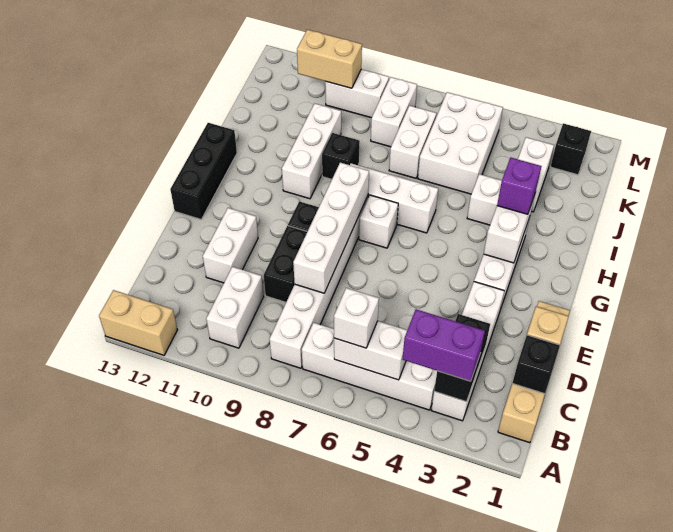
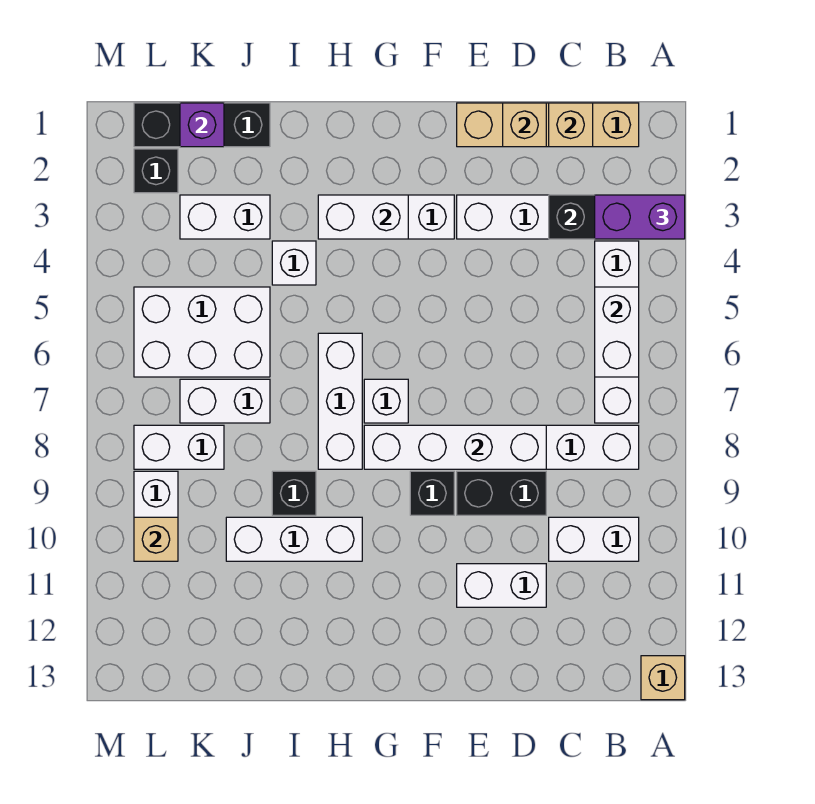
tan 1x2 brick [99,290,177,355] -> tan 1x1 brick [641,656,685,700]
purple 1x2 brick [403,309,485,381] -> purple 1x2 brick turned to [595,195,685,239]
white 1x1 brick [334,288,379,348] -> none
black 1x1 brick [512,335,560,394] -> tan 1x1 brick [549,103,593,147]
black 1x3 brick [170,123,237,219] -> black 1x3 brick moved to [134,103,270,147]
purple 1x1 brick [497,158,541,214] -> purple 1x1 brick moved to [180,103,224,147]
tan 1x2 brick [297,30,362,88] -> tan 1x1 brick [134,517,178,561]

